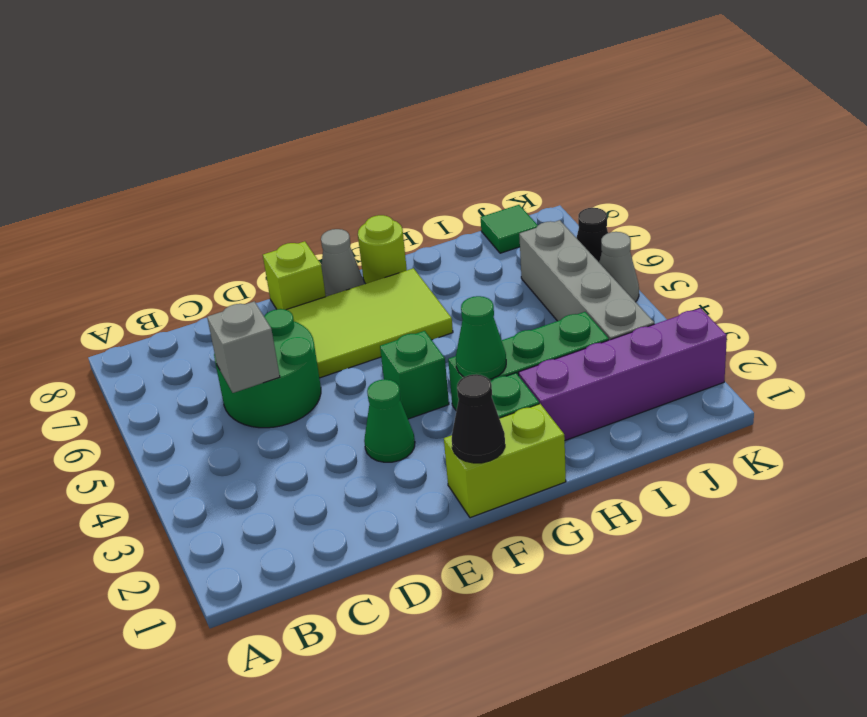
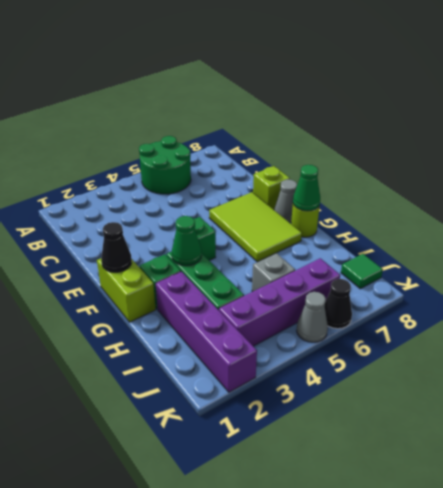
green 2x2 round brick [214,309,321,428] -> green 2x2 round brick moved to [139,136,191,194]
grey 1x1 brick [207,301,280,393] -> grey 1x1 brick moved to [252,253,295,292]
green 1x1 cone [364,379,415,462] -> green 1x1 cone moved to [293,165,320,211]
grey 1x4 brick [519,220,654,340] -> purple 1x4 brick [219,258,340,346]

